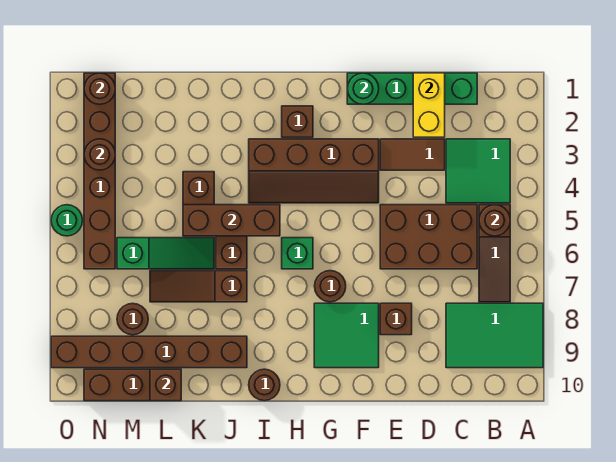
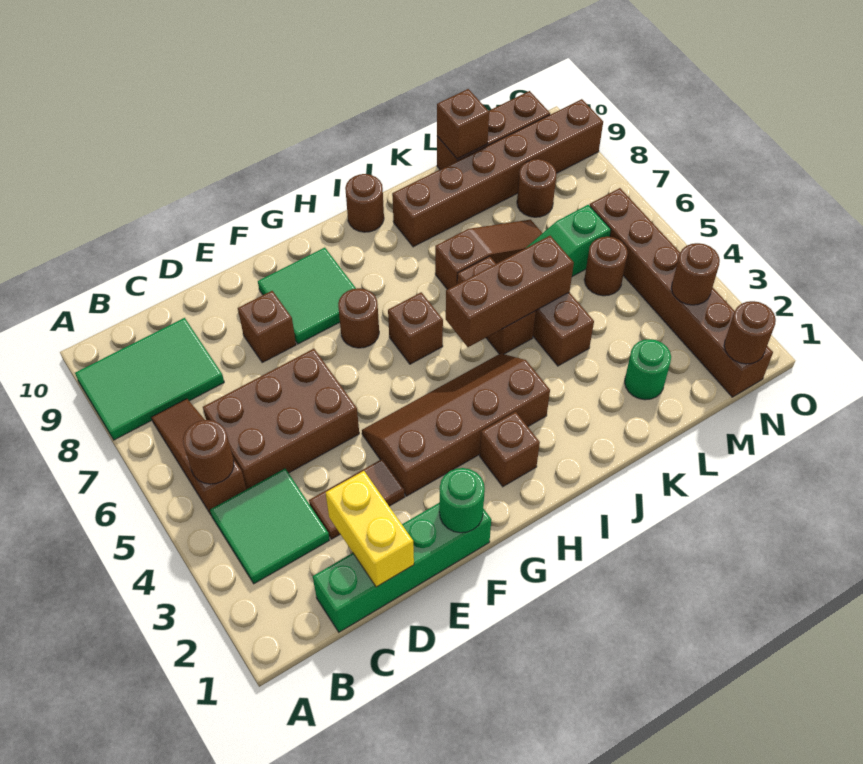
green 1x1 brick [282,238,313,269] -> brown 1x1 brick [388,292,443,364]
none -> brown 1x1 round brick [584,237,628,296]
green 1x1 round brick [51,205,83,236] -> green 1x1 round brick moved to [625,339,671,400]

